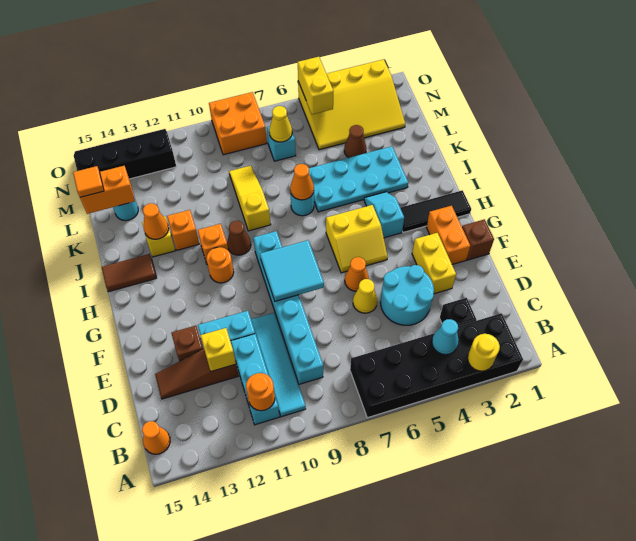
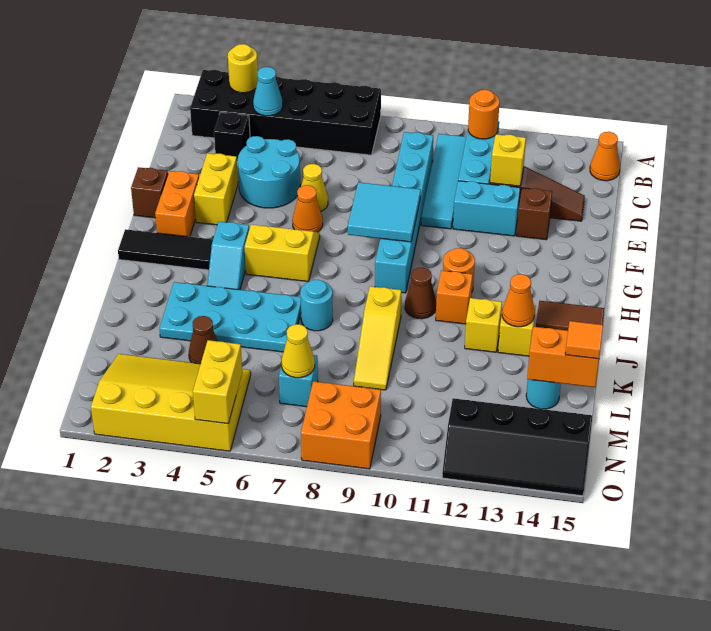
orange 1x1 cone [290,164,314,200] -> none
orange 1x1 brick [167,210,199,250] -> yellow 1x1 brick [465,298,502,352]

